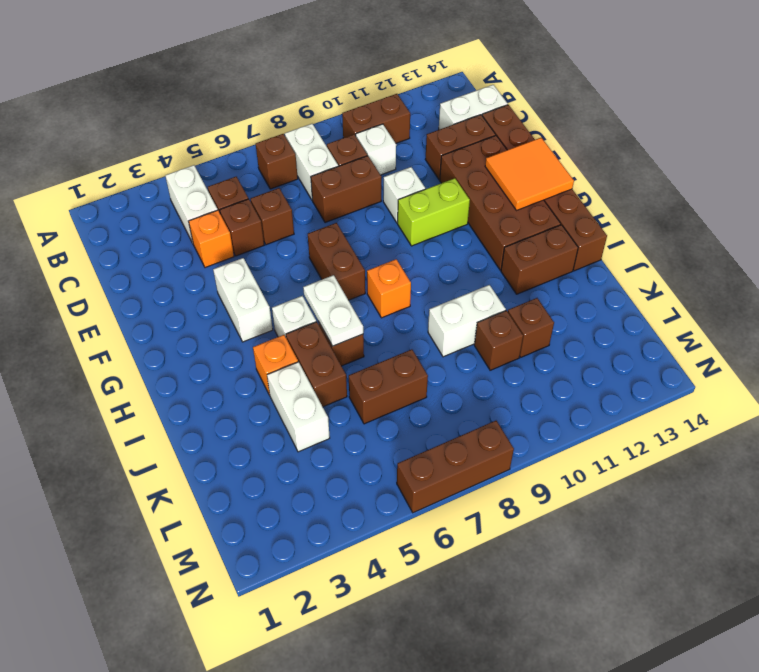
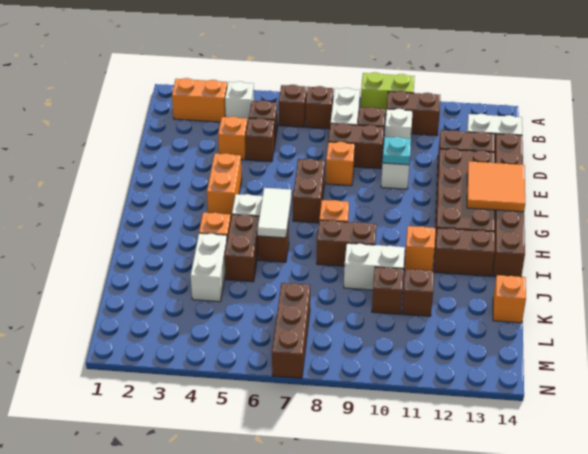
none -> orange 1x2 brick [172,78,227,122]
white 1x2 brick [165,165,218,243] -> white 1x1 brick [225,81,254,123]
brown 1x1 brick [251,188,294,245] -> brown 1x1 brick moved to [279,85,307,127]
none -> orange 1x1 brick [326,142,355,186]
none -> cyan 1x1 plate [383,137,411,165]
white 1x2 brick [213,258,273,342] -> orange 1x2 brick [207,153,242,216]
lime 1x2 brick [398,178,470,246] -> lime 1x2 brick moved to [361,72,415,115]
white 1x2 plate [303,275,363,346] -> white 1x2 tile [258,188,291,238]
none -> orange 1x1 brick [404,226,436,271]
brown 1x2 brick [349,349,428,424] -> brown 1x2 brick moved to [317,220,377,266]
none -> orange 1x1 brick [493,275,526,323]
brown 1x3 brick [397,421,514,513] -> brown 1x3 brick turned to [272,283,310,378]

